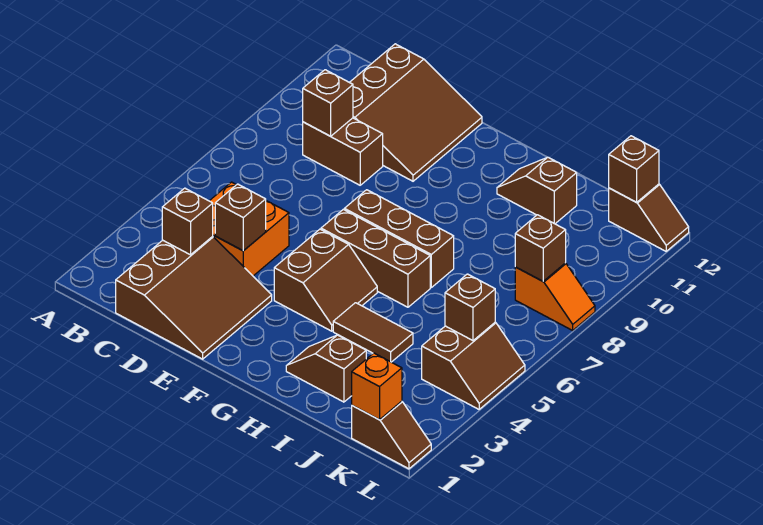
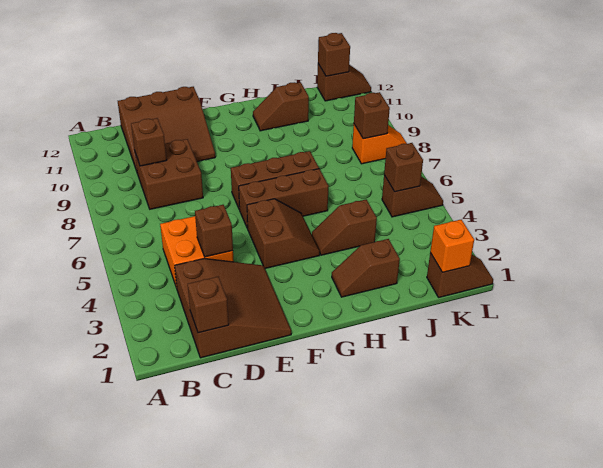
brown 1x1 brick [162,188,213,255] -> brown 1x1 brick moved to [188,277,229,333]
brown 1x2 brick [303,118,383,185] -> brown 2x2 brick [135,139,203,209]
brown 3x3 slope [350,44,482,181] -> brown 3x3 slope turned to [118,87,215,171]
brown 1x2 tile [333,303,413,362] -> brown 1x2 slope [312,200,377,255]
brown 2x2 slope [422,322,525,409] -> brown 1x2 slope [382,175,443,217]

